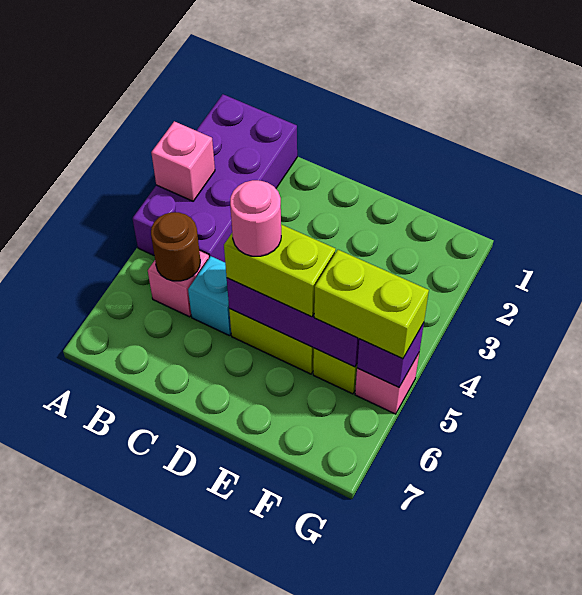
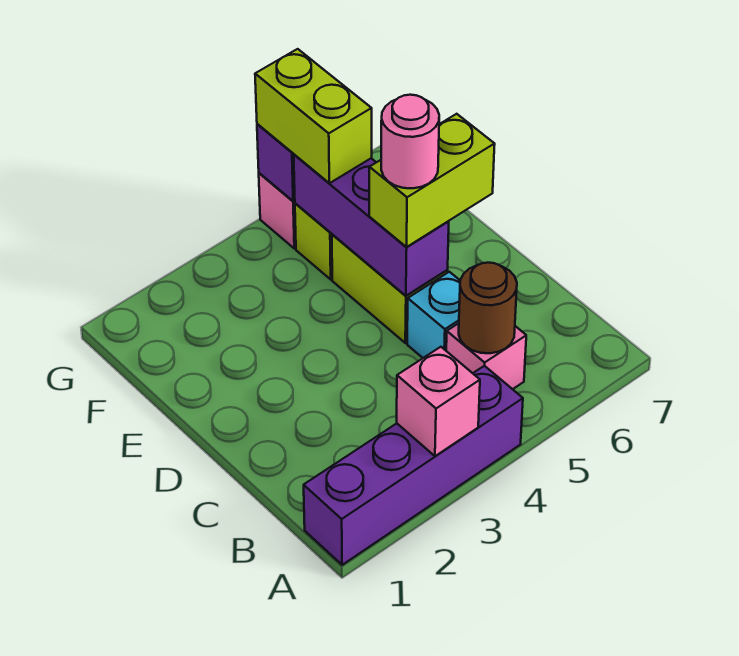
purple 2x4 brick [133,94,297,262] -> purple 1x4 brick [304,366,523,565]
lime 1x2 brick [224,224,336,317] -> lime 1x2 brick turned to [369,114,495,247]

